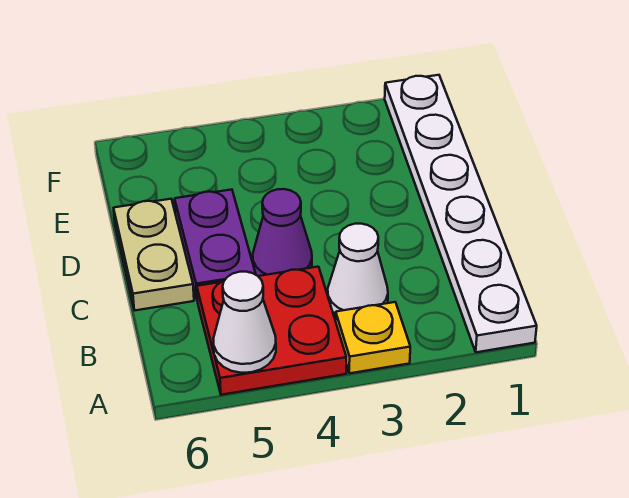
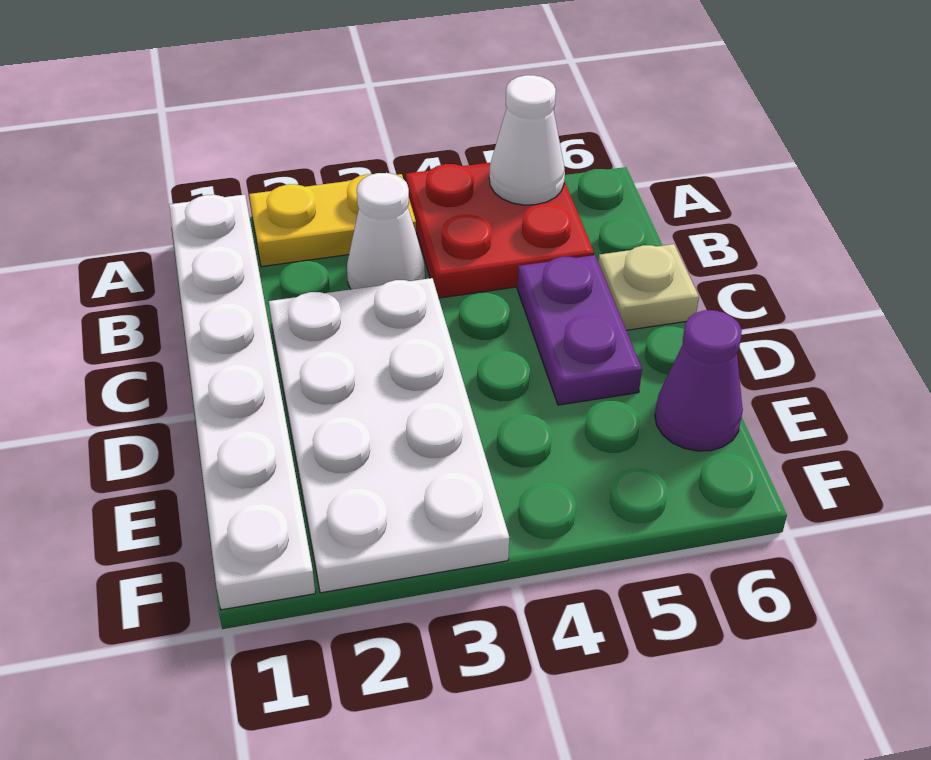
yellow 1x1 plate [336,302,410,373] -> yellow 1x2 plate [249,174,416,267]
none -> white 2x4 plate [269,278,509,593]
purple 1x1 cone [253,189,312,276] -> purple 1x1 cone moved to [655,310,743,451]
tan 1x2 plate [114,199,194,310] -> tan 1x1 plate [598,244,699,330]

